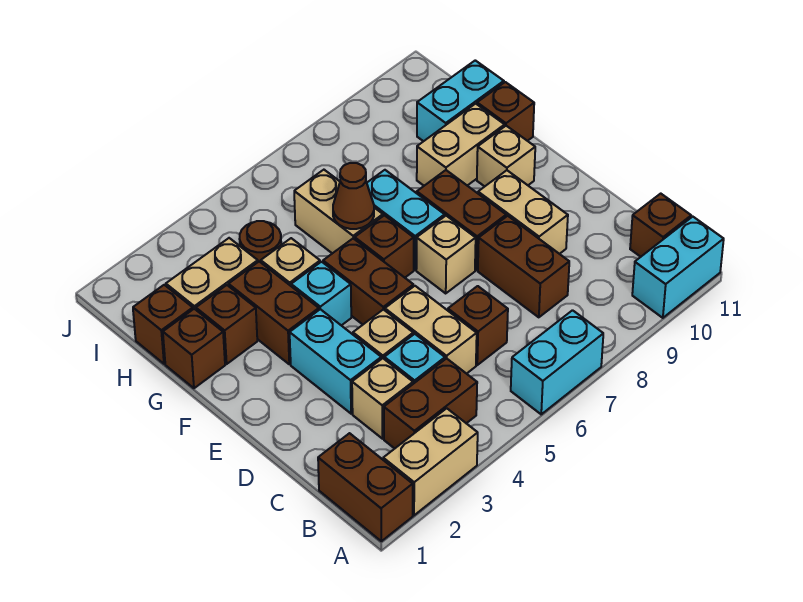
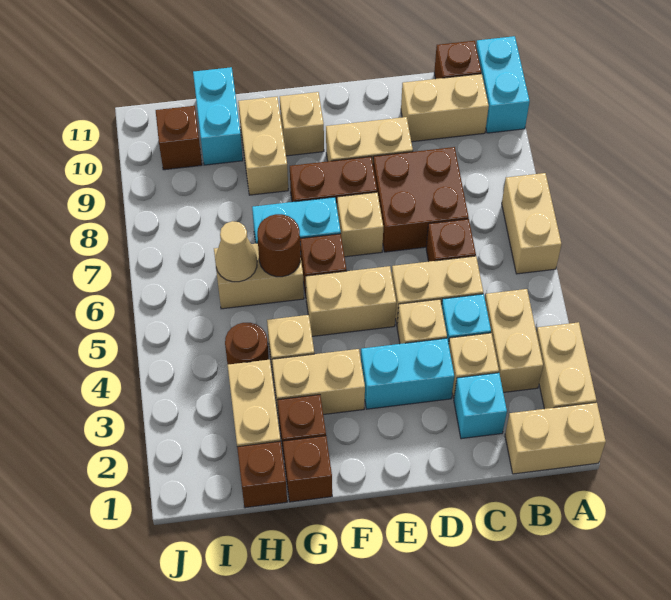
brown 1x2 brick [318,433,413,541] -> tan 1x2 brick [505,402,606,474]
cyan 1x2 brick [511,310,603,414] -> tan 1x2 brick [502,173,561,274]
brown 1x2 brick [384,358,477,449] -> tan 1x2 brick [485,289,543,392]
none -> tan 1x2 brick [401,74,489,142]
brown 1x2 brick [478,216,569,317] -> brown 2x2 brick [373,147,469,252]
brown 1x2 brick [323,238,413,324] -> tan 1x2 brick [305,266,396,336]
brown 1x2 brick [229,261,319,364] -> tan 1x2 brick [272,349,365,418]
cyan 1x1 brick [291,262,351,325] -> cyan 1x1 brick moved to [454,373,507,439]
brown 1x1 cone [333,163,374,229] -> brown 1x1 round brick [257,214,301,277]
brown 1x1 brick [477,82,534,141] -> brown 1x1 brick moved to [156,106,202,170]
none -> tan 1x1 cone [215,221,257,282]

